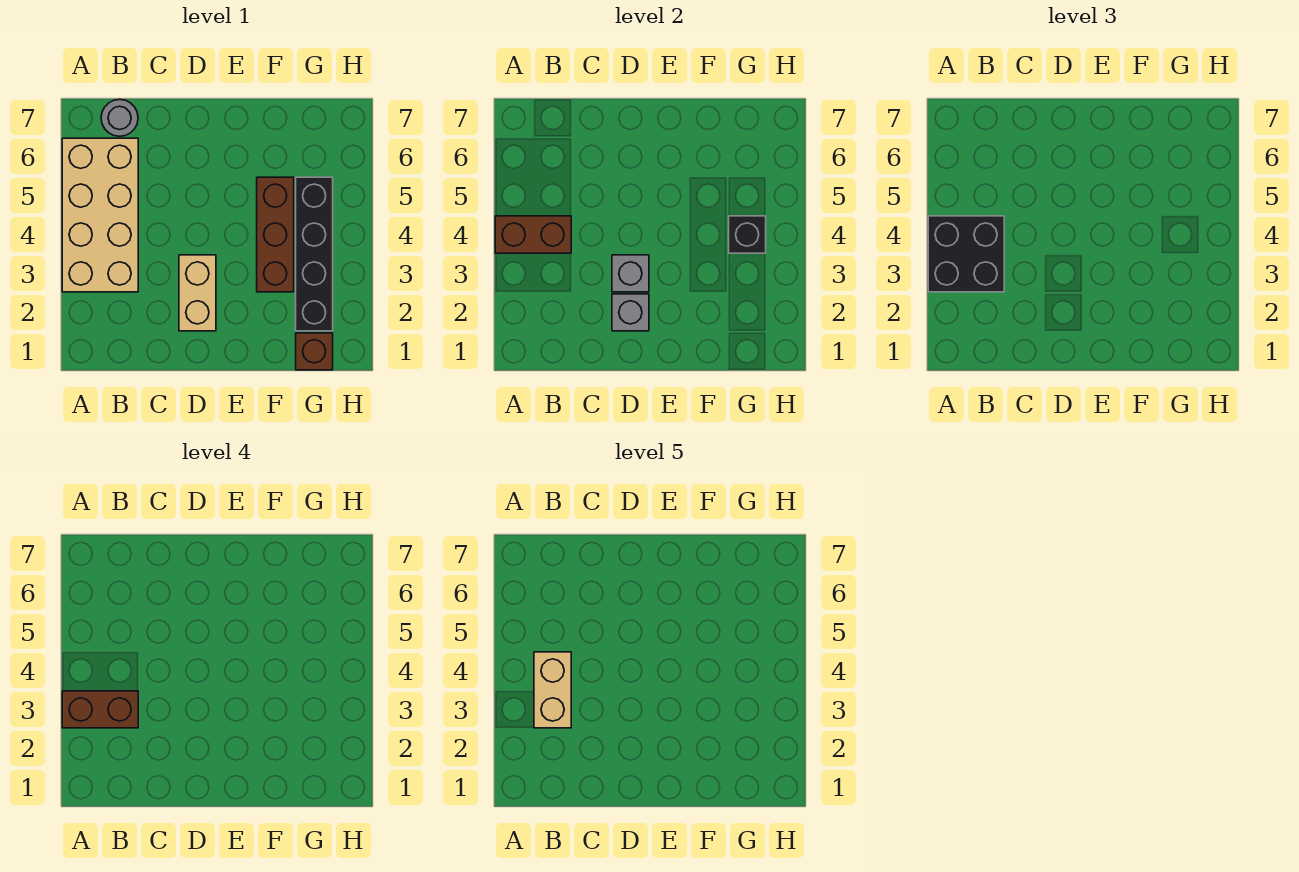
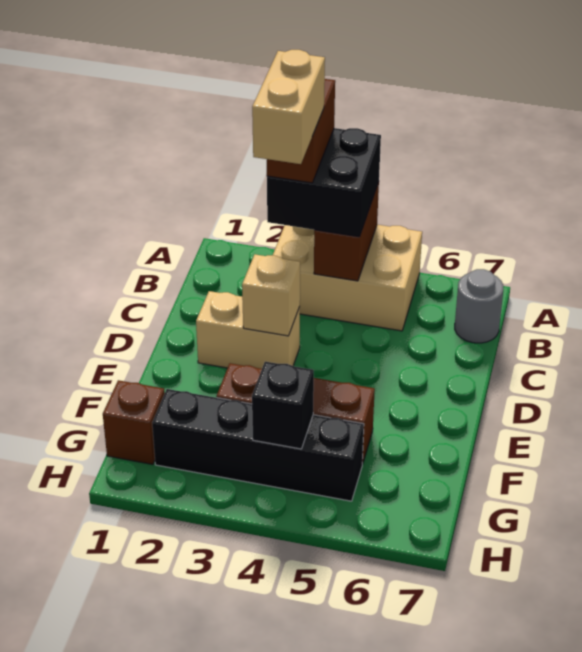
tan 2x4 brick [62,138,138,292] -> tan 2x3 brick [273,225,422,331]
tan 1x2 brick [534,652,571,728] -> tan 1x2 brick turned to [252,50,325,164]
grey 1x1 brick [612,294,649,331] -> none
grey 1x1 brick [612,255,649,292] -> tan 1x1 brick [242,254,300,336]

